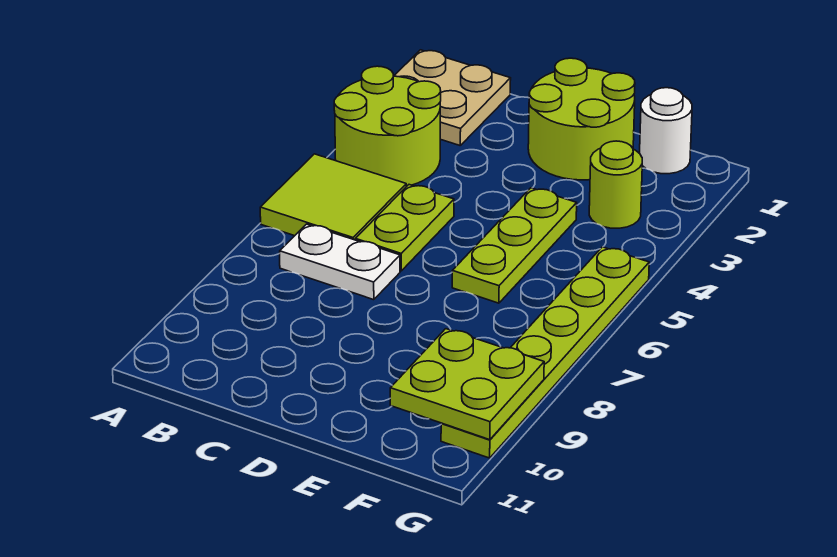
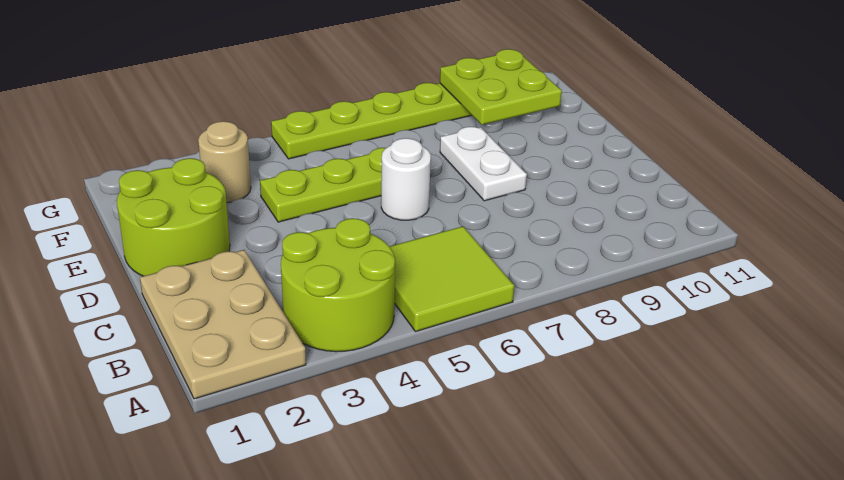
tan 2x2 plate [394,50,511,145] -> tan 2x3 plate [140,250,306,399]
white 1x2 plate [280,224,400,300] -> white 1x2 plate moved to [440,127,527,201]
lime 1x2 plate [356,185,454,271] -> none
white 1x1 round brick [640,88,692,174] -> white 1x1 round brick moved to [381,138,431,220]
lime 1x1 round brick [589,141,642,228] -> tan 1x1 round brick [198,121,251,203]

